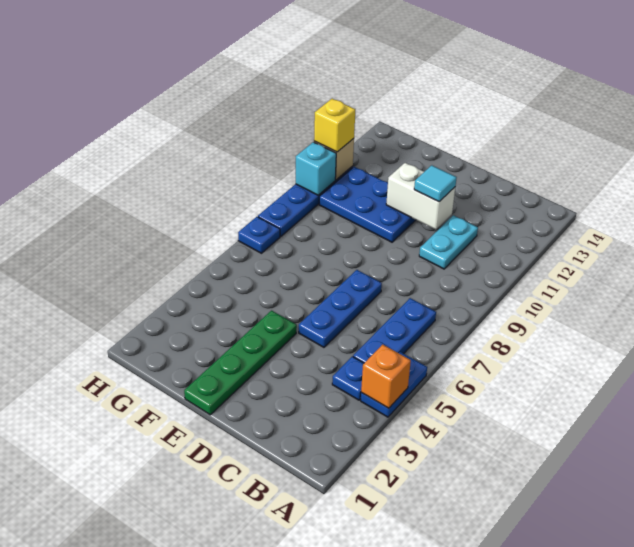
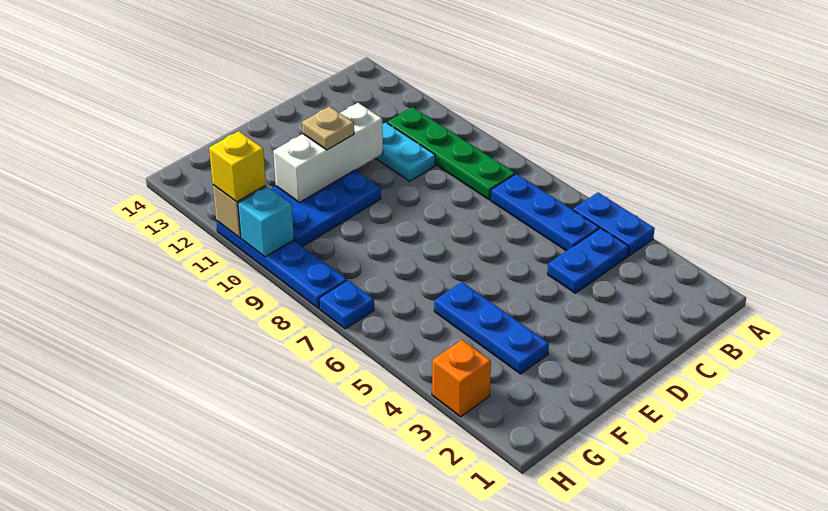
orange 1x1 brick [361,344,411,408] -> orange 1x1 brick moved to [432,340,491,417]
blue 1x1 plate [332,356,364,400] -> blue 1x2 plate [548,228,629,293]
blue 1x3 plate [299,270,382,347] -> blue 1x3 plate moved to [434,282,549,374]
white 1x2 brick [386,163,455,230] -> white 1x3 brick [273,103,383,203]
cyan 1x1 tile [414,165,457,202] -> none
green 1x4 plate [184,311,297,415] -> green 1x4 plate moved to [387,107,515,200]
none -> tan 1x1 plate [302,107,354,150]

